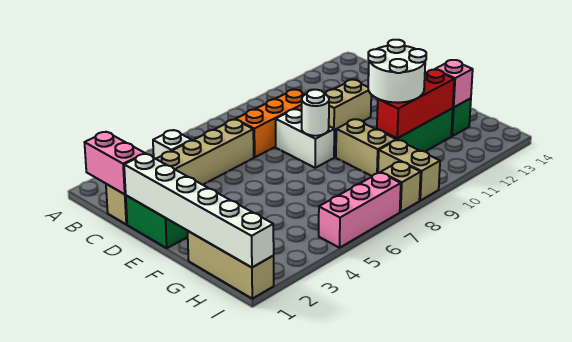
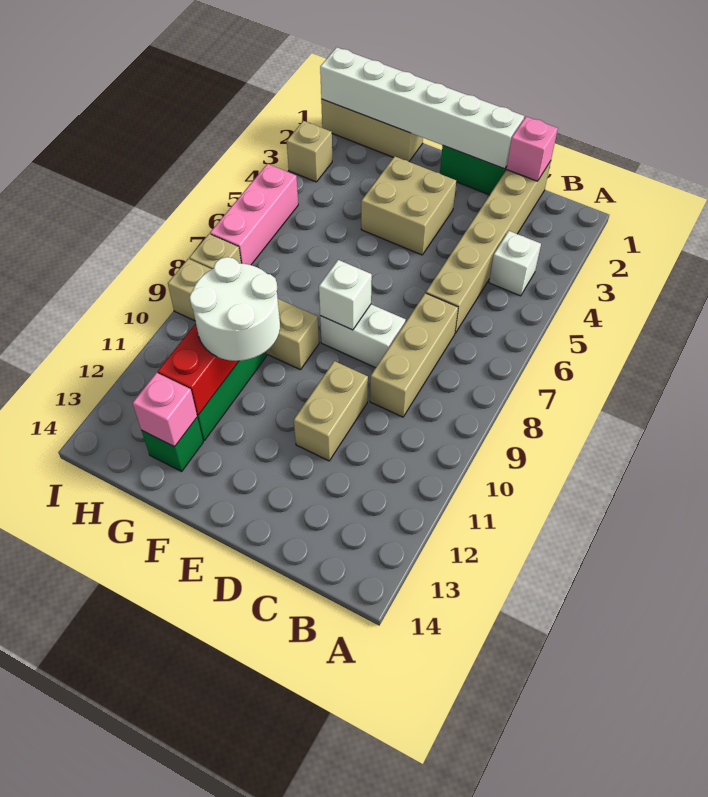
pink 1x2 brick [84,132,145,194] -> pink 1x1 brick [506,117,558,181]
orange 1x3 brick [235,90,305,157] -> tan 1x3 brick [370,293,458,417]
none -> tan 2x2 brick [361,156,456,255]
white 1x1 round brick [302,90,329,136] -> white 1x1 brick [319,260,372,330]
none -> tan 1x1 brick [287,121,332,182]

